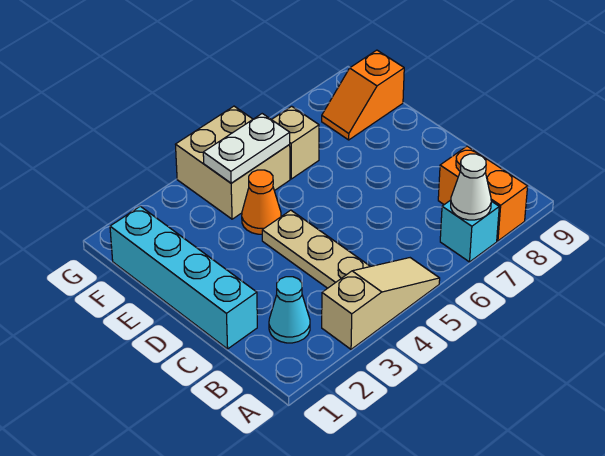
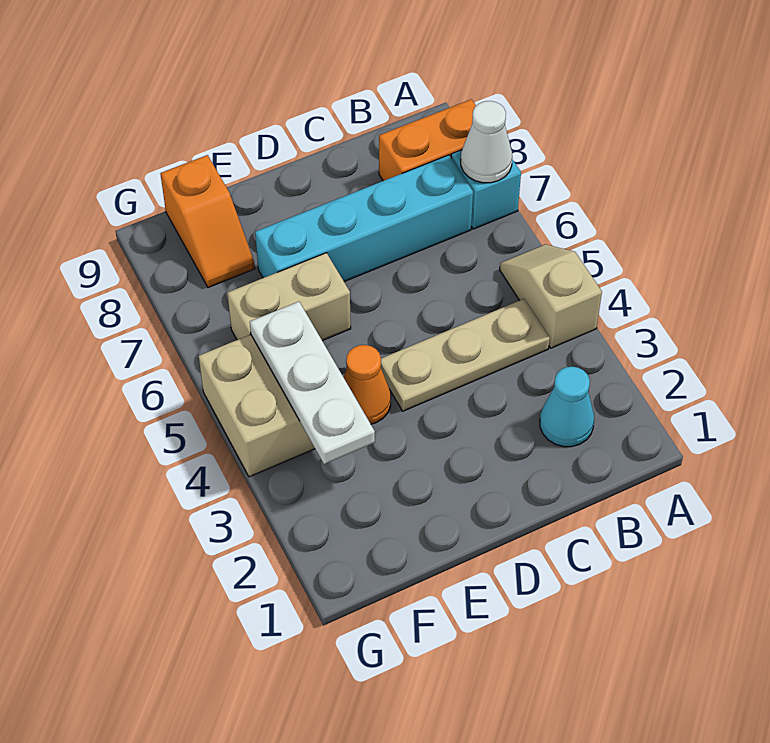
tan 1x3 slope [322,258,440,349] -> tan 1x2 slope [500,244,602,348]
cyan 1x4 brick [110,206,257,349] -> cyan 1x4 brick moved to [255,155,473,282]
white 1x2 plate [203,114,290,183] -> white 1x3 plate [250,302,375,464]
tan 1x1 brick [272,106,319,179] -> tan 1x2 brick [227,253,351,341]

